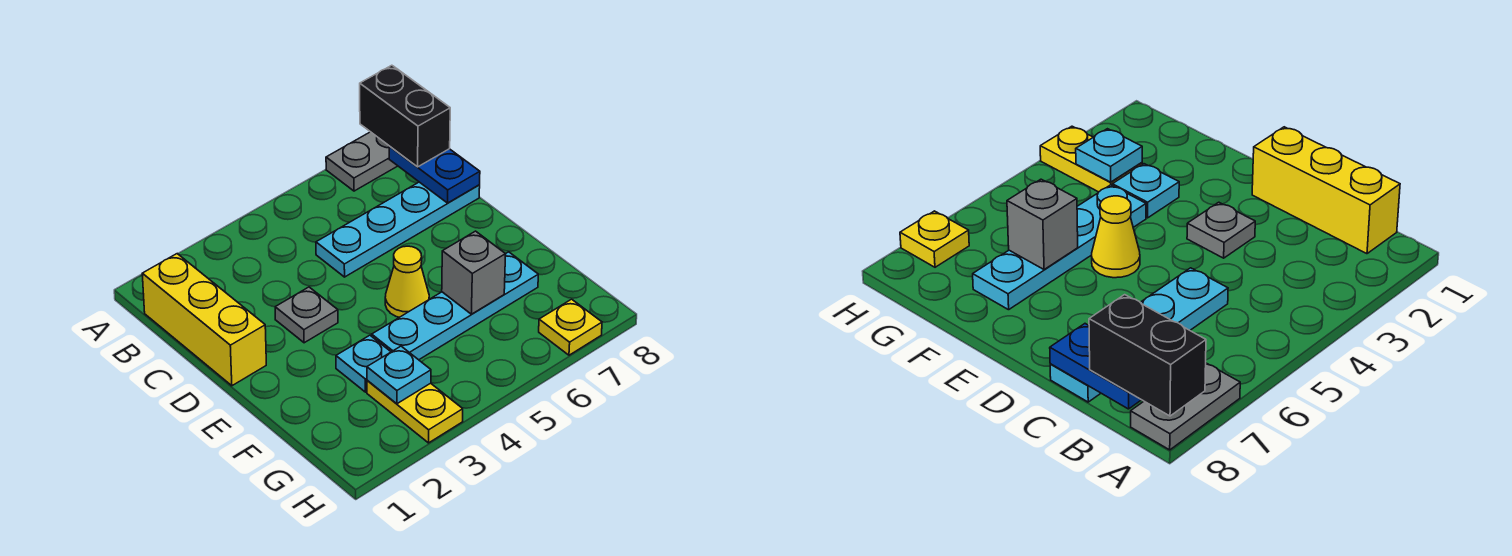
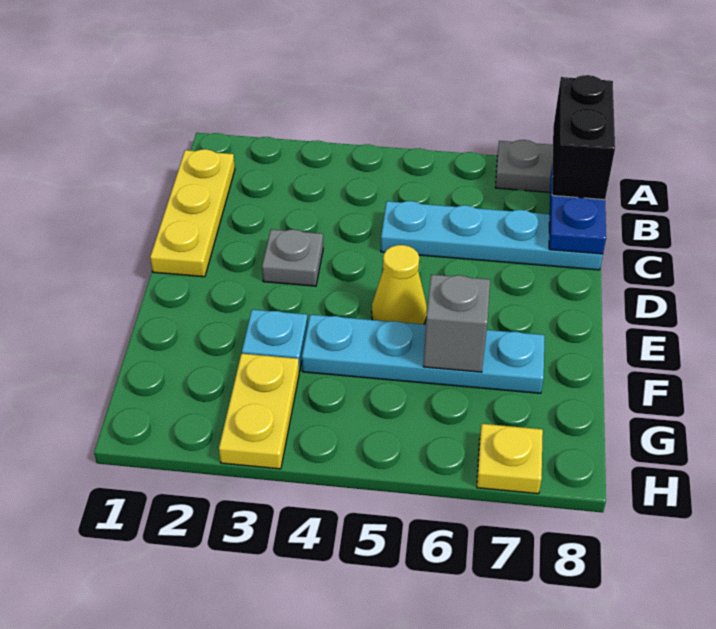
yellow 1x3 brick [142,254,266,386] -> yellow 1x3 plate [150,149,235,277]
cyan 1x1 plate [367,346,431,404] -> none

